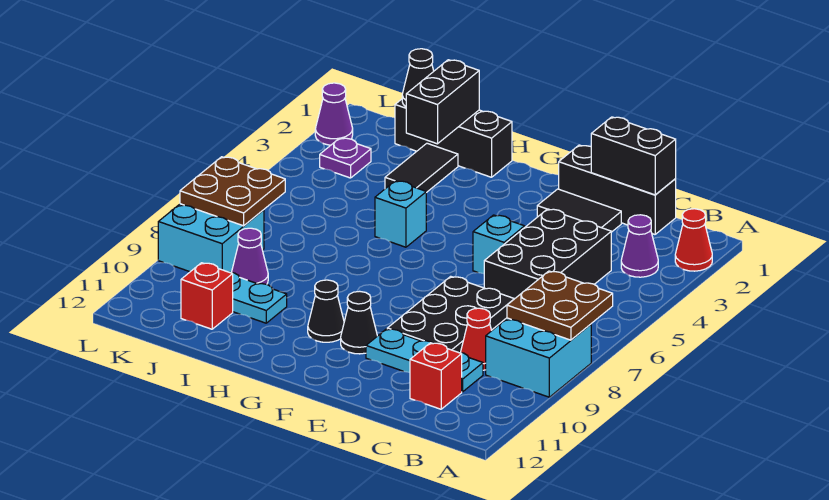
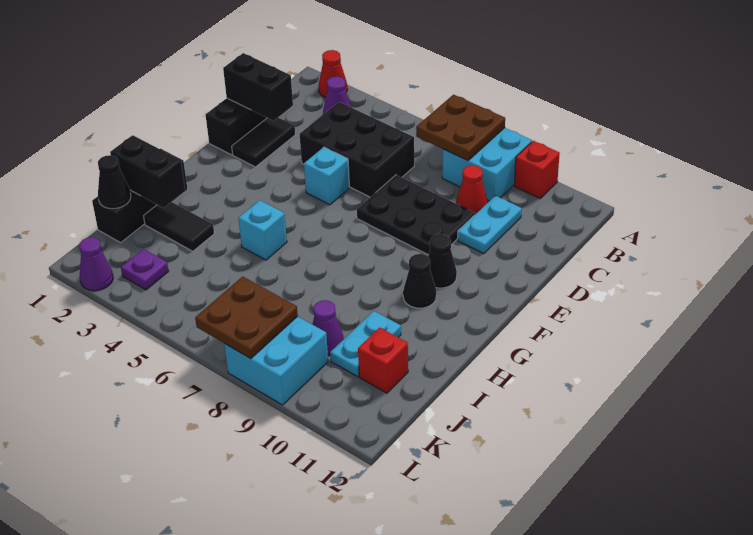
black 1x2 brick [591,117,676,195] -> black 1x2 brick turned to [223,53,293,121]
cyan 1x3 plate [366,329,483,392] -> cyan 1x2 plate [458,196,522,254]
red 1x1 brick [410,343,462,409] -> red 1x1 brick moved to [514,141,560,198]

